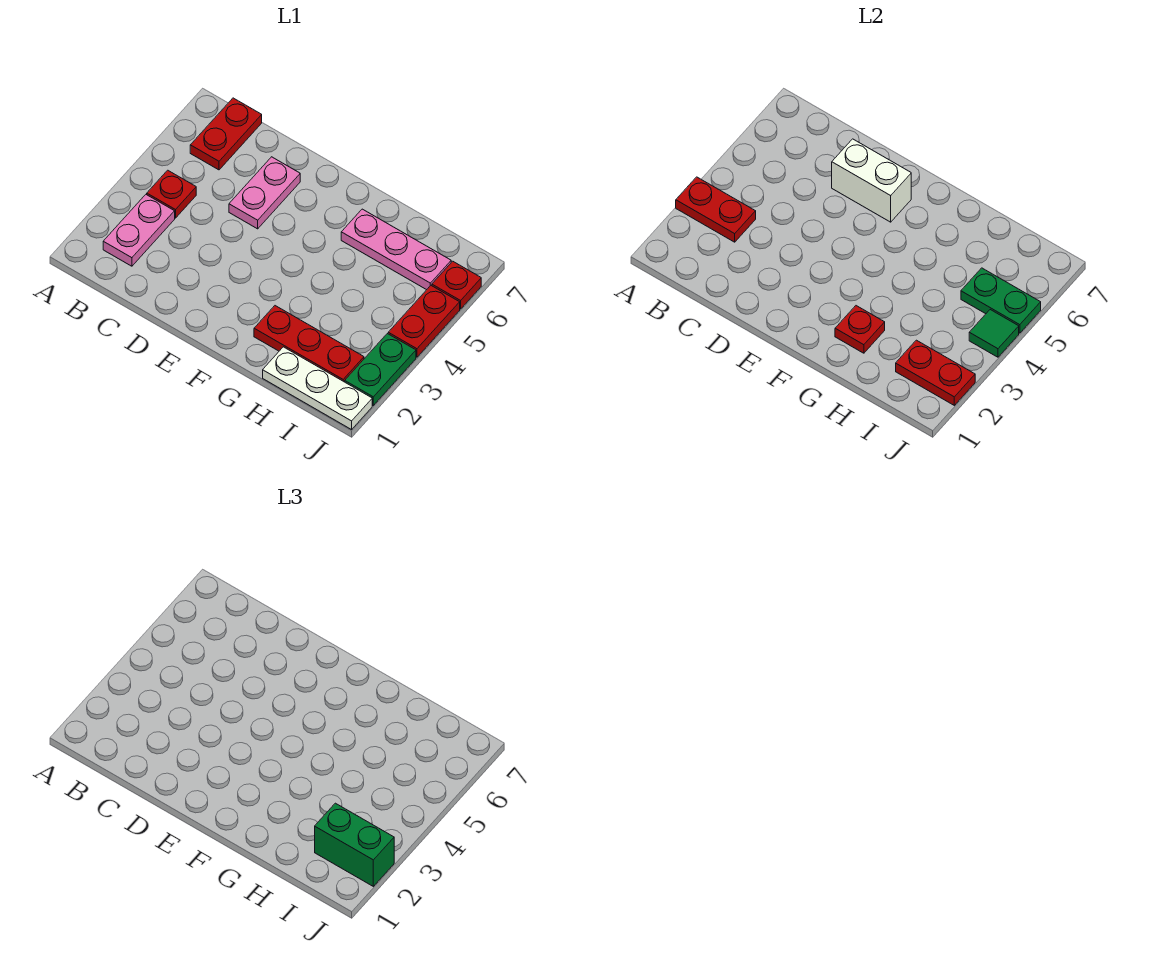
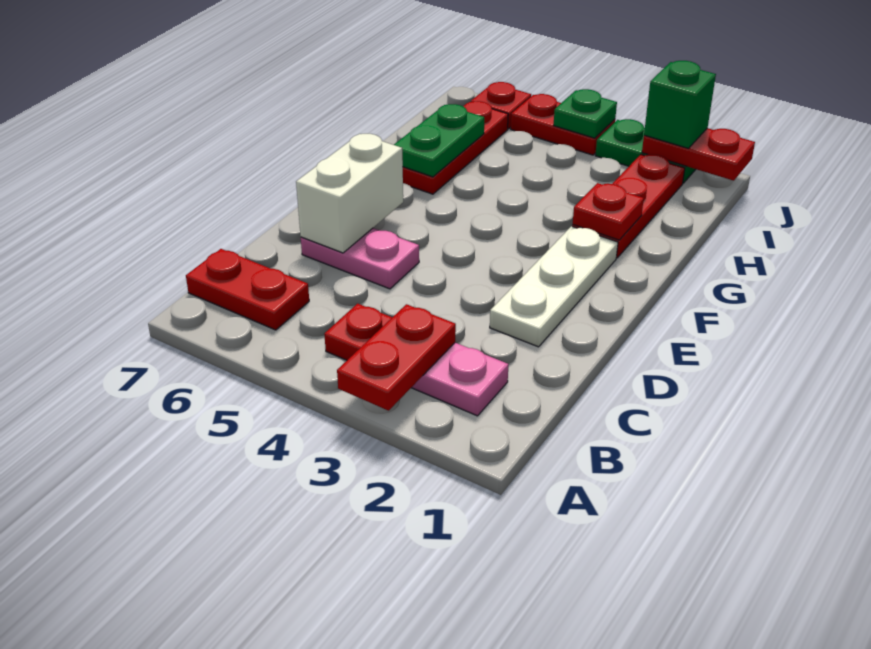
pink 1x3 plate [341,209,451,290] -> red 1x3 plate [403,101,508,194]
white 1x3 plate [263,347,372,430] -> white 1x3 plate moved to [490,226,618,347]
red 1x2 plate [896,340,975,405] -> red 1x2 plate turned to [642,128,755,181]
green 1x2 brick [315,803,394,886] -> green 1x1 brick [644,61,716,148]
green 1x2 plate [961,268,1041,333] -> green 1x2 plate moved to [394,104,484,177]
green 1x1 tile [969,310,1019,357] -> green 1x1 plate [554,89,617,138]

